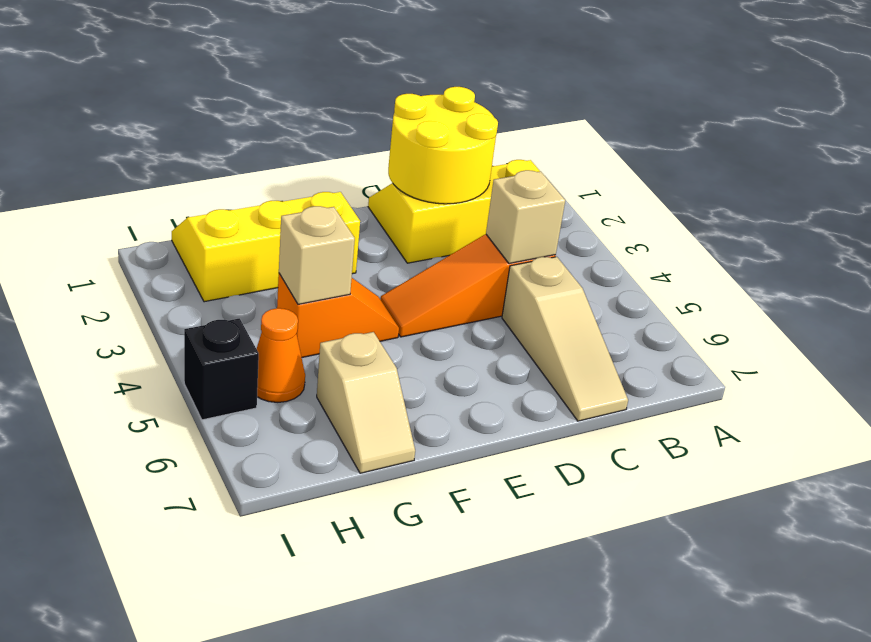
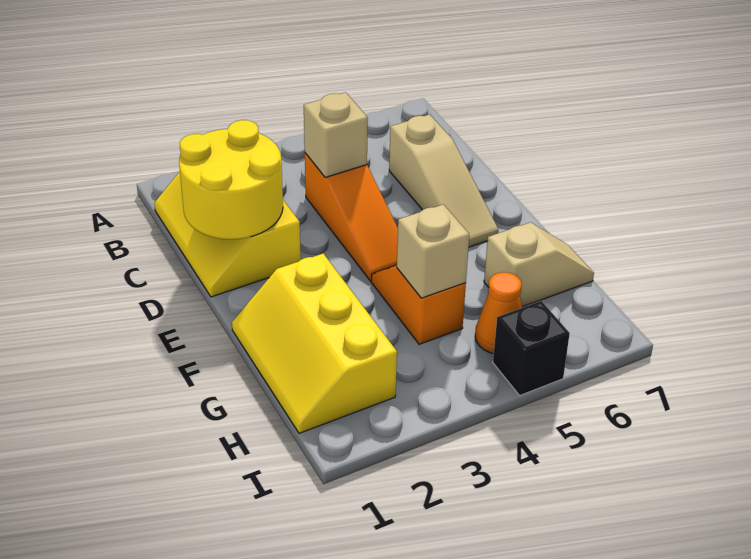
tan 1x3 slope [502,257,628,421] -> tan 1x3 slope turned to [389,114,498,247]

